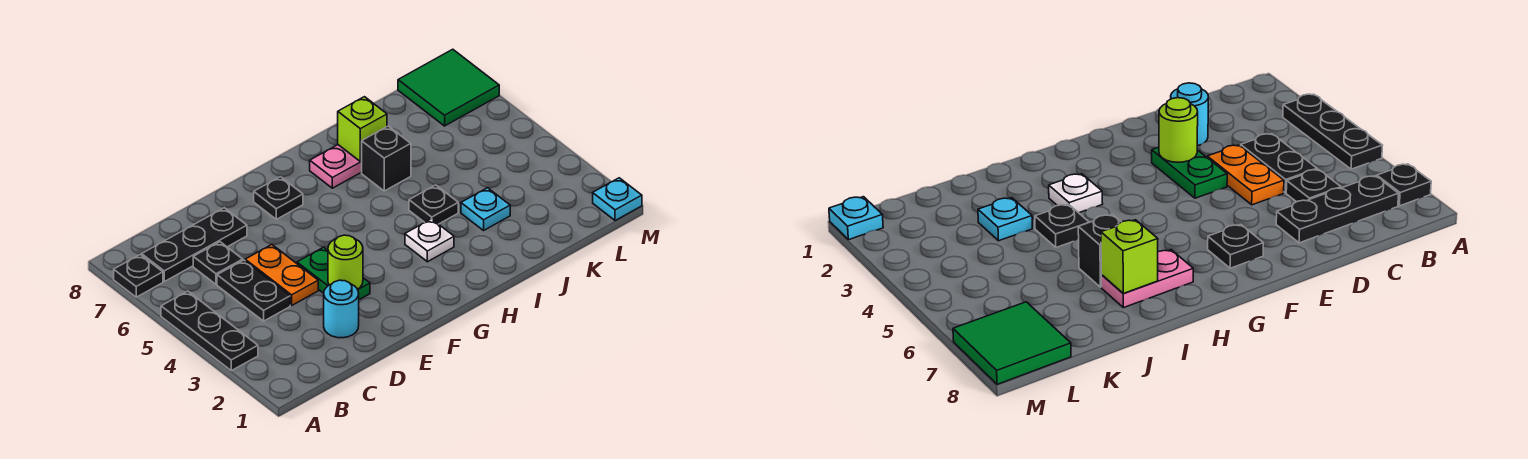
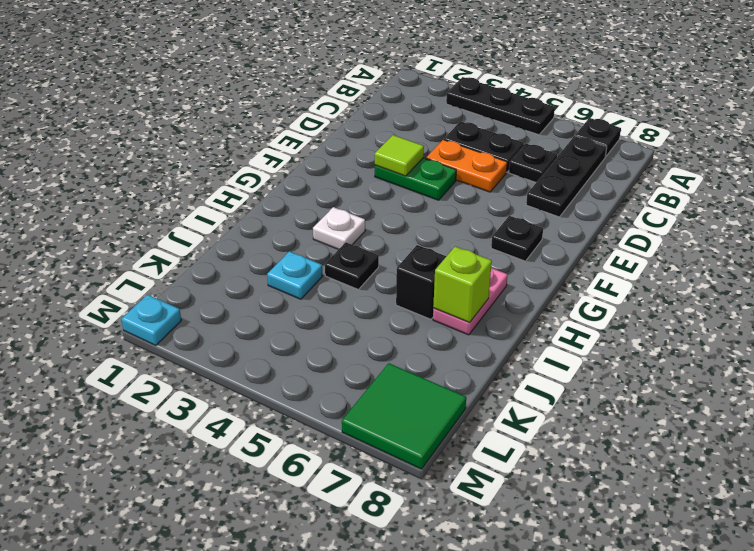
cyan 1x1 round brick [324,280,359,338] -> none
lime 1x1 round brick [328,235,363,289] -> lime 1x1 tile [375,135,424,176]

